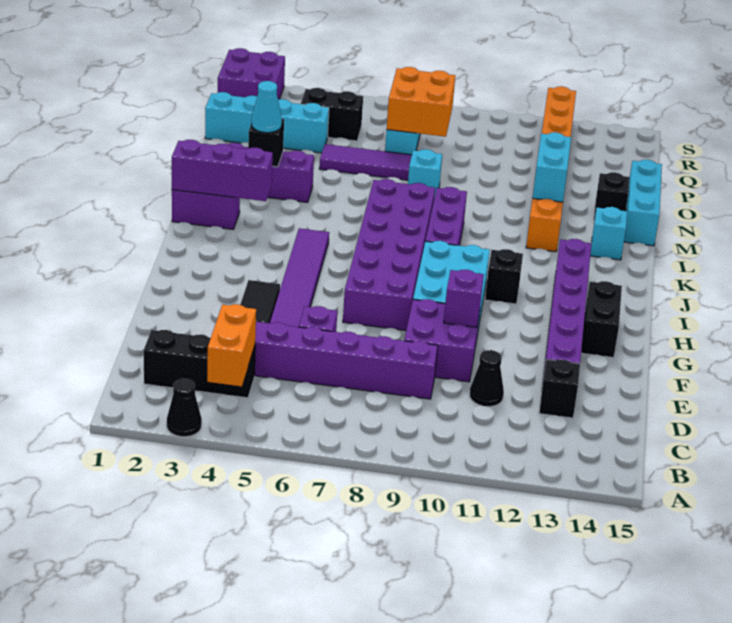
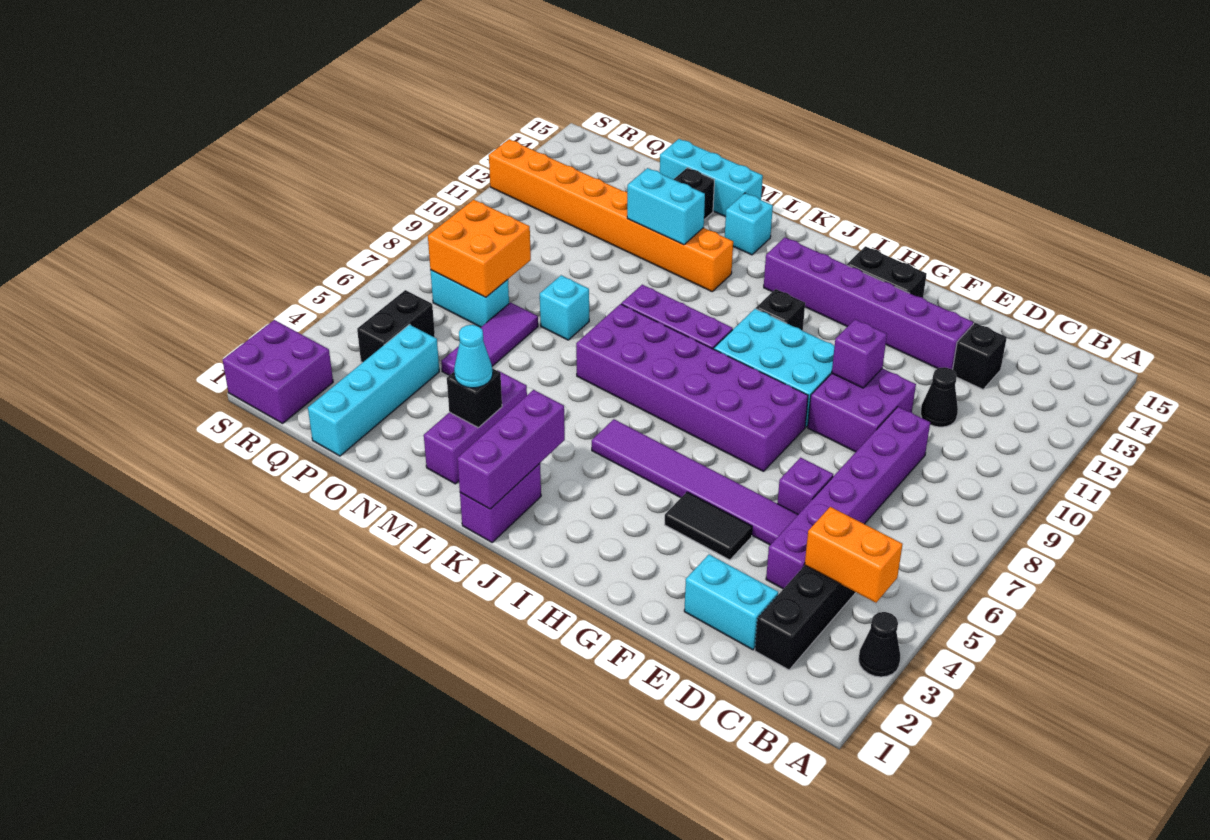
none -> cyan 1x2 brick [684,555,778,650]

